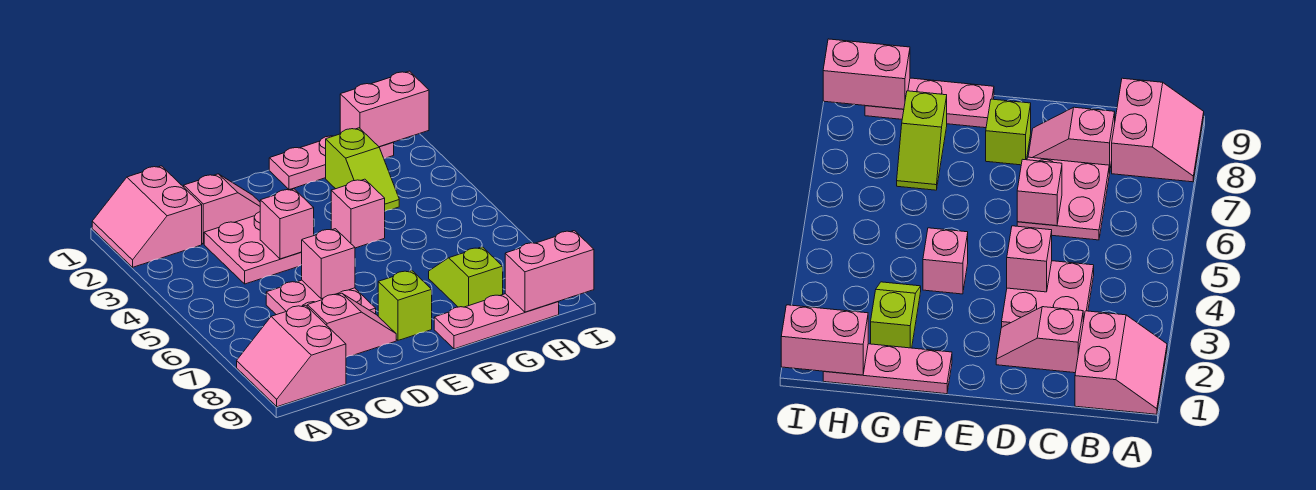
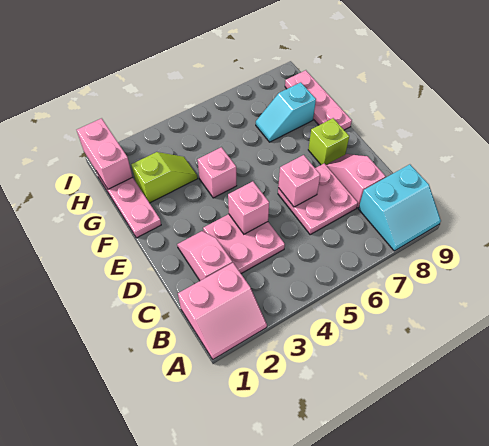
pink 2x2 slope [237,305,346,407] -> cyan 2x2 slope [359,164,441,251]
lime 1x2 slope [429,247,503,307] -> cyan 1x2 slope [256,82,316,142]
pink 1x2 brick [505,231,594,312] -> none

